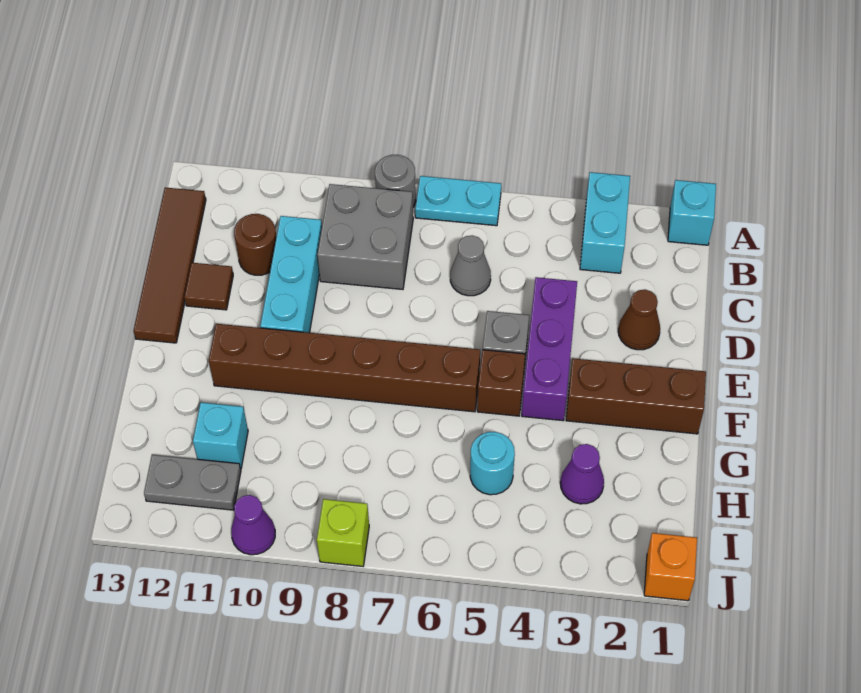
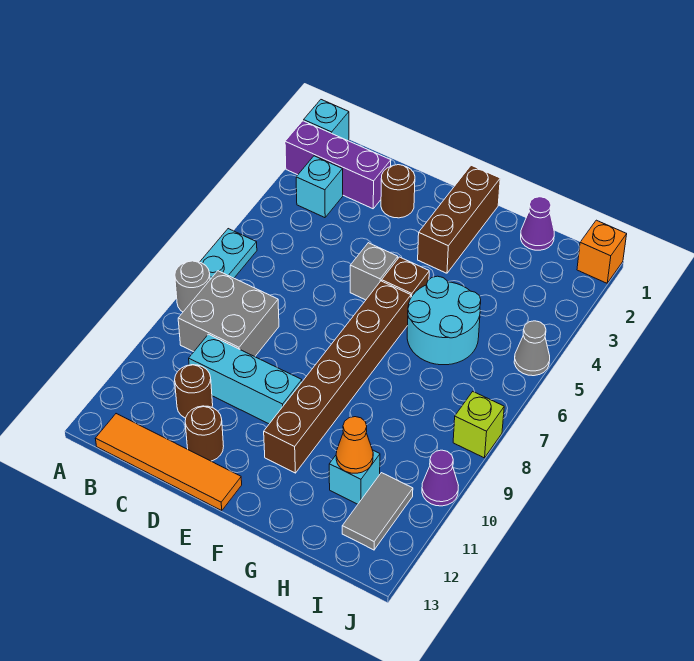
cyan 1x2 brick [580,172,630,273] -> cyan 1x1 brick [296,156,343,218]
brown 1x4 tile [133,188,206,343] -> orange 1x4 tile [95,414,242,511]
grey 1x1 cone [450,235,491,296] -> grey 1x1 cone moved to [514,321,550,376]
brown 1x1 cone [618,290,660,350] -> brown 1x1 round brick [381,165,415,218]
purple 1x3 brick [522,277,577,421] -> purple 1x3 brick moved to [285,121,391,209]
brown 1x1 tile [184,263,233,310] -> brown 1x1 round brick [185,406,224,461]
purple 1x1 cone [560,444,604,504] -> purple 1x1 cone moved to [521,197,554,250]
cyan 1x1 round brick [470,432,515,495] -> cyan 2x2 round brick [407,276,481,365]
none -> orange 1x1 cone [336,417,373,473]
grey 1x2 plate [144,455,241,510] -> grey 1x2 tile [342,473,413,550]

